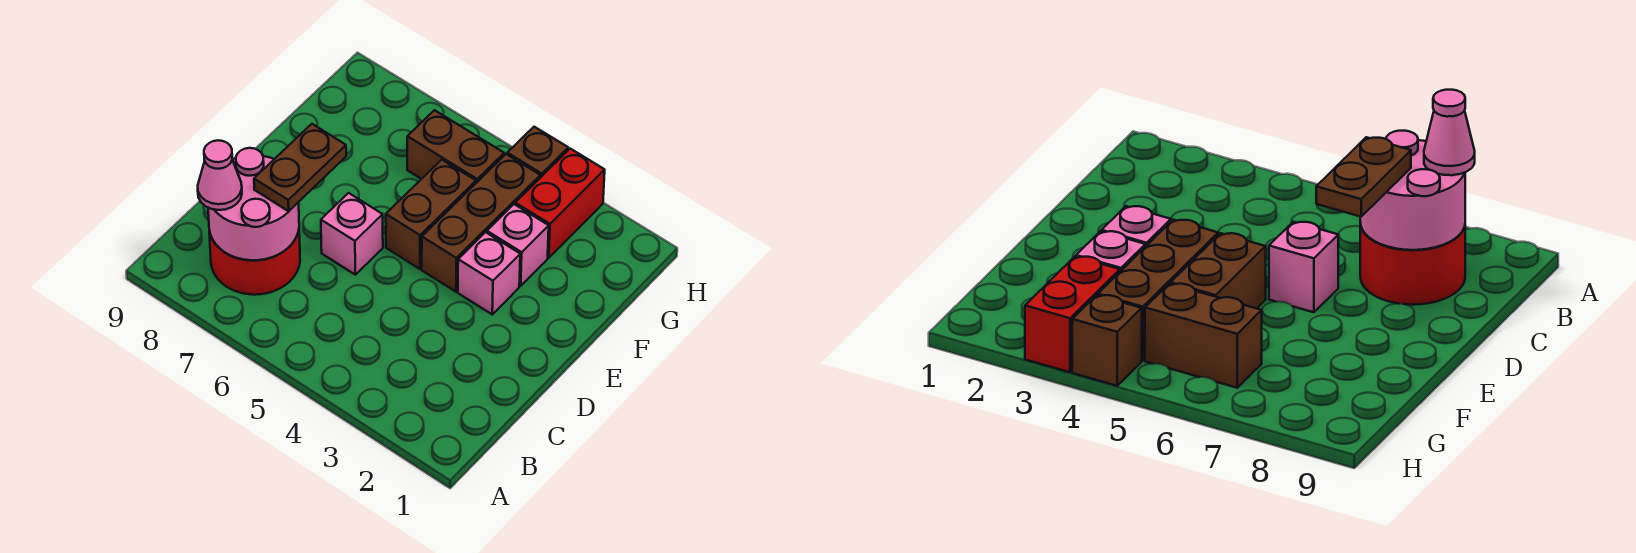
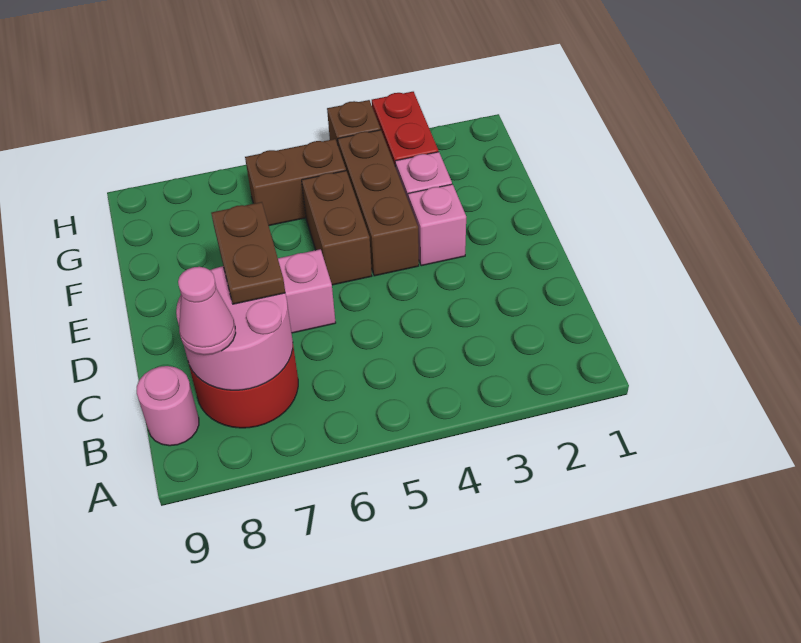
none -> pink 1x1 round brick [137,366,199,446]

